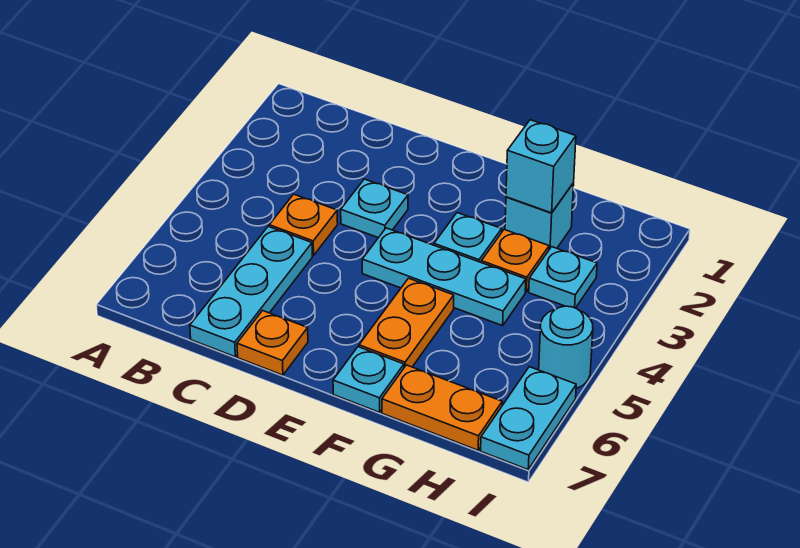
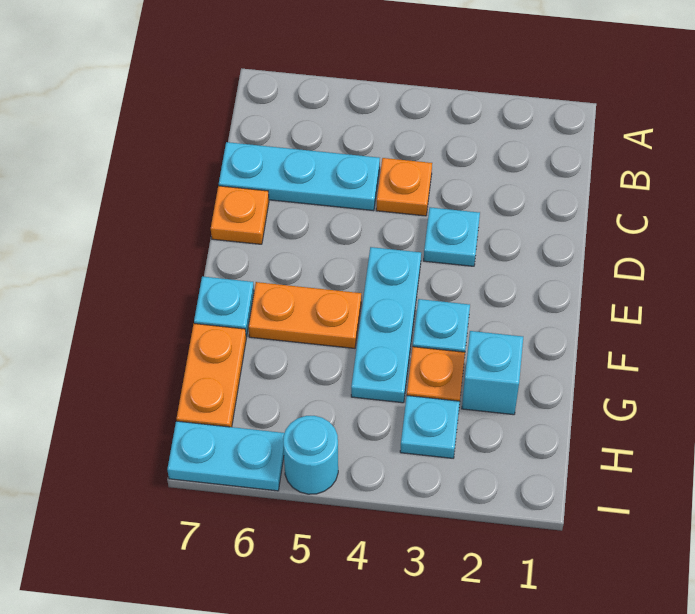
cyan 1x1 brick [506,120,576,213] -> none

